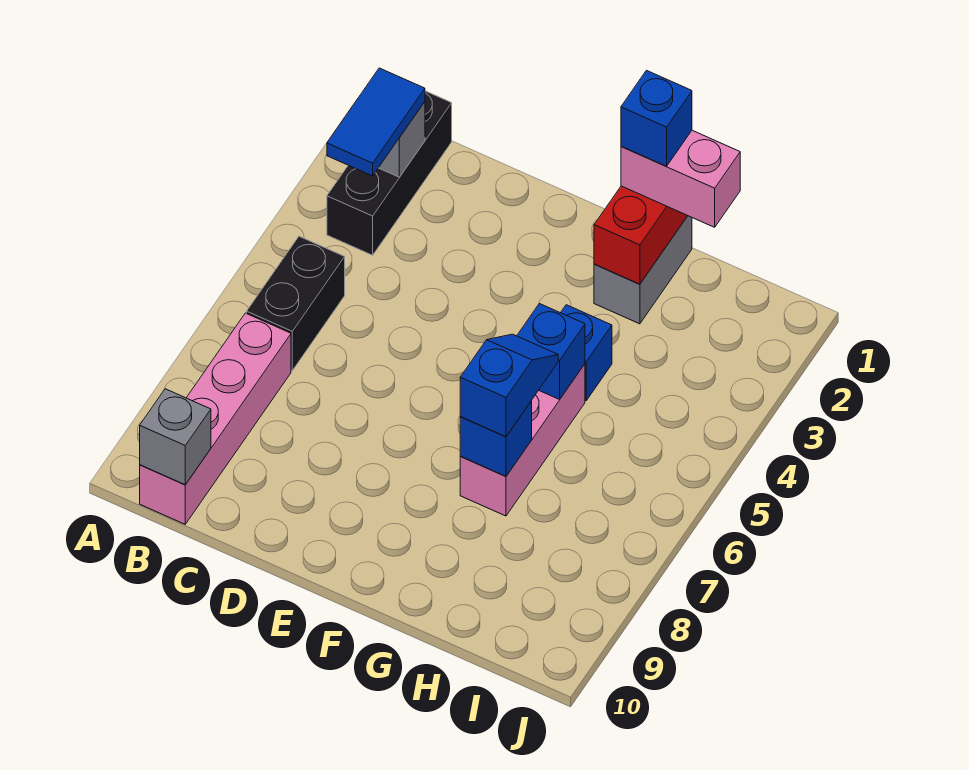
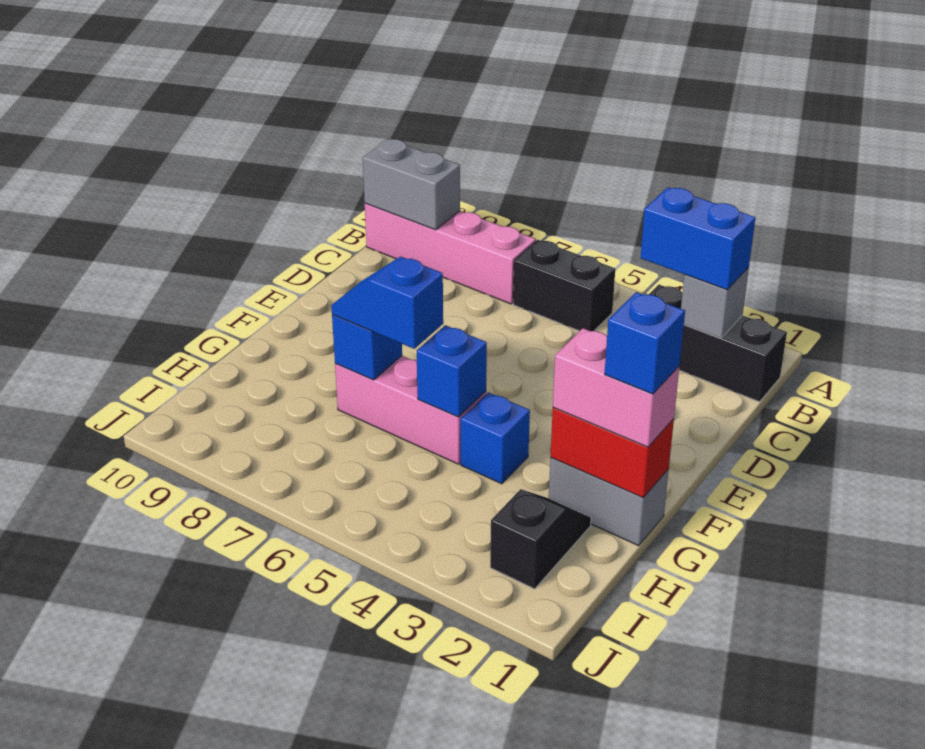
blue 1x2 tile [327,68,425,176] -> blue 1x2 brick [641,187,755,290]
grey 1x1 brick [140,389,211,485] -> grey 1x2 brick [363,139,460,230]
pink 1x2 brick [621,130,740,227] -> pink 1x2 brick turned to [553,328,679,447]
blue 1x2 slope [460,334,558,437] -> blue 1x2 slope turned to [331,257,443,349]
none -> black 1x2 slope [490,489,591,589]

